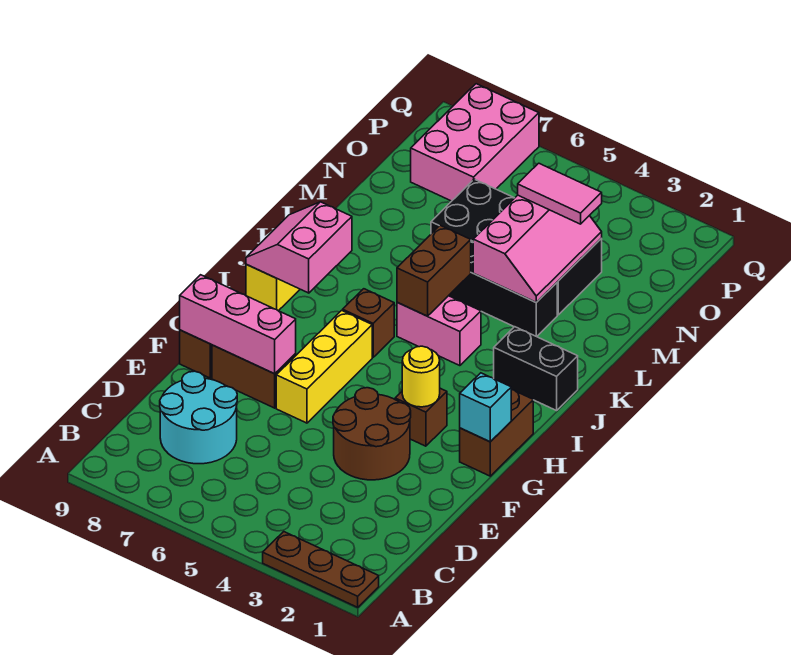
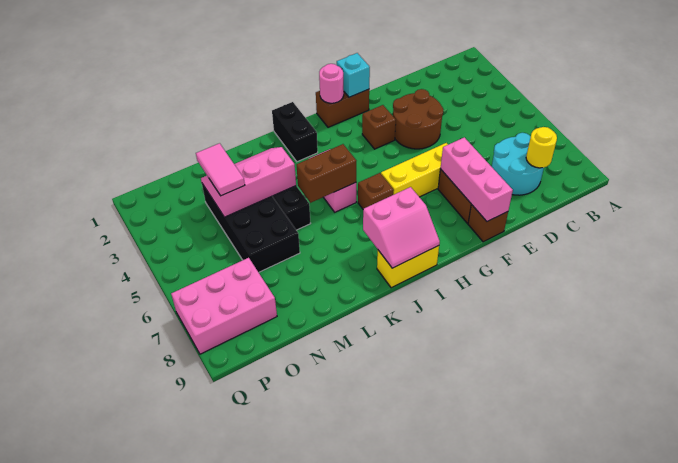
brown 1x3 plate [263,532,379,607] -> none
yellow 1x1 round brick [402,346,440,407] -> yellow 1x1 round brick moved to [526,127,557,168]
none -> pink 1x1 round brick [319,64,344,103]

